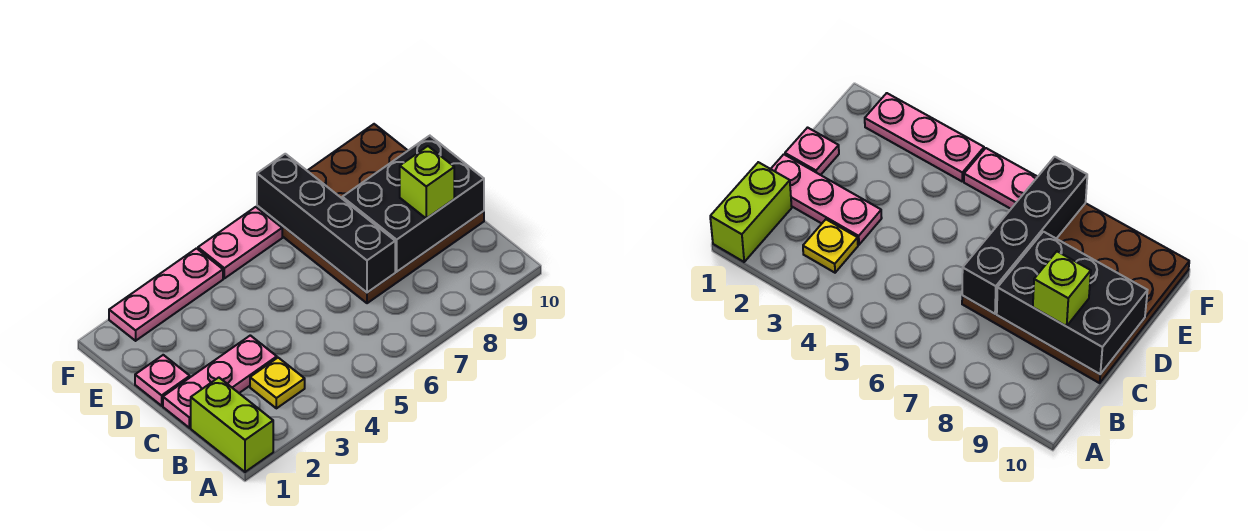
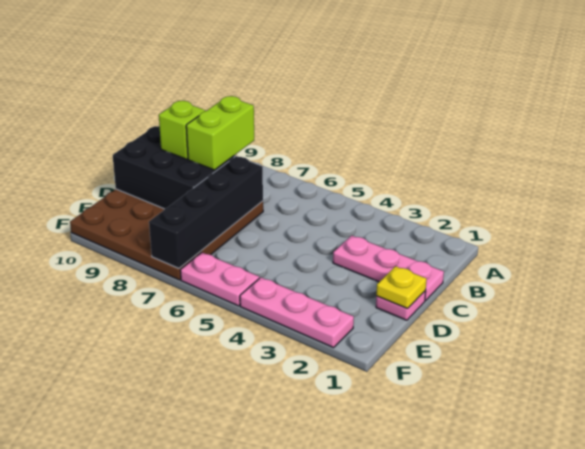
lime 1x2 brick [191,378,273,472] -> lime 1x2 brick moved to [186,96,254,170]
yellow 1x1 plate [250,358,305,408] -> yellow 1x1 plate moved to [376,266,427,308]

